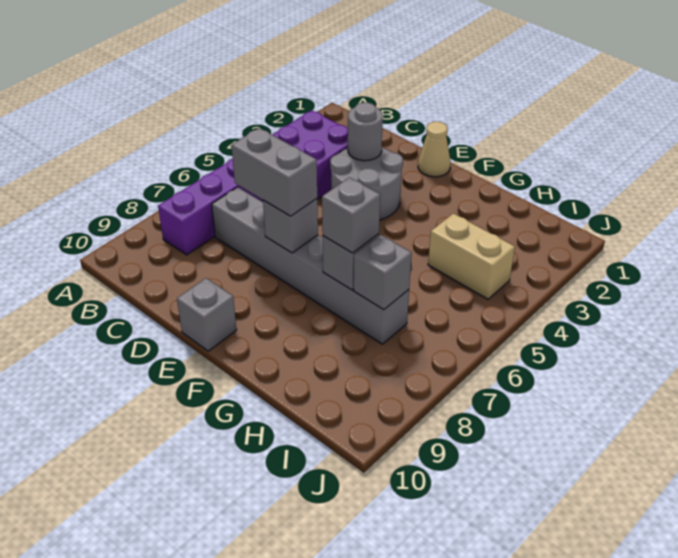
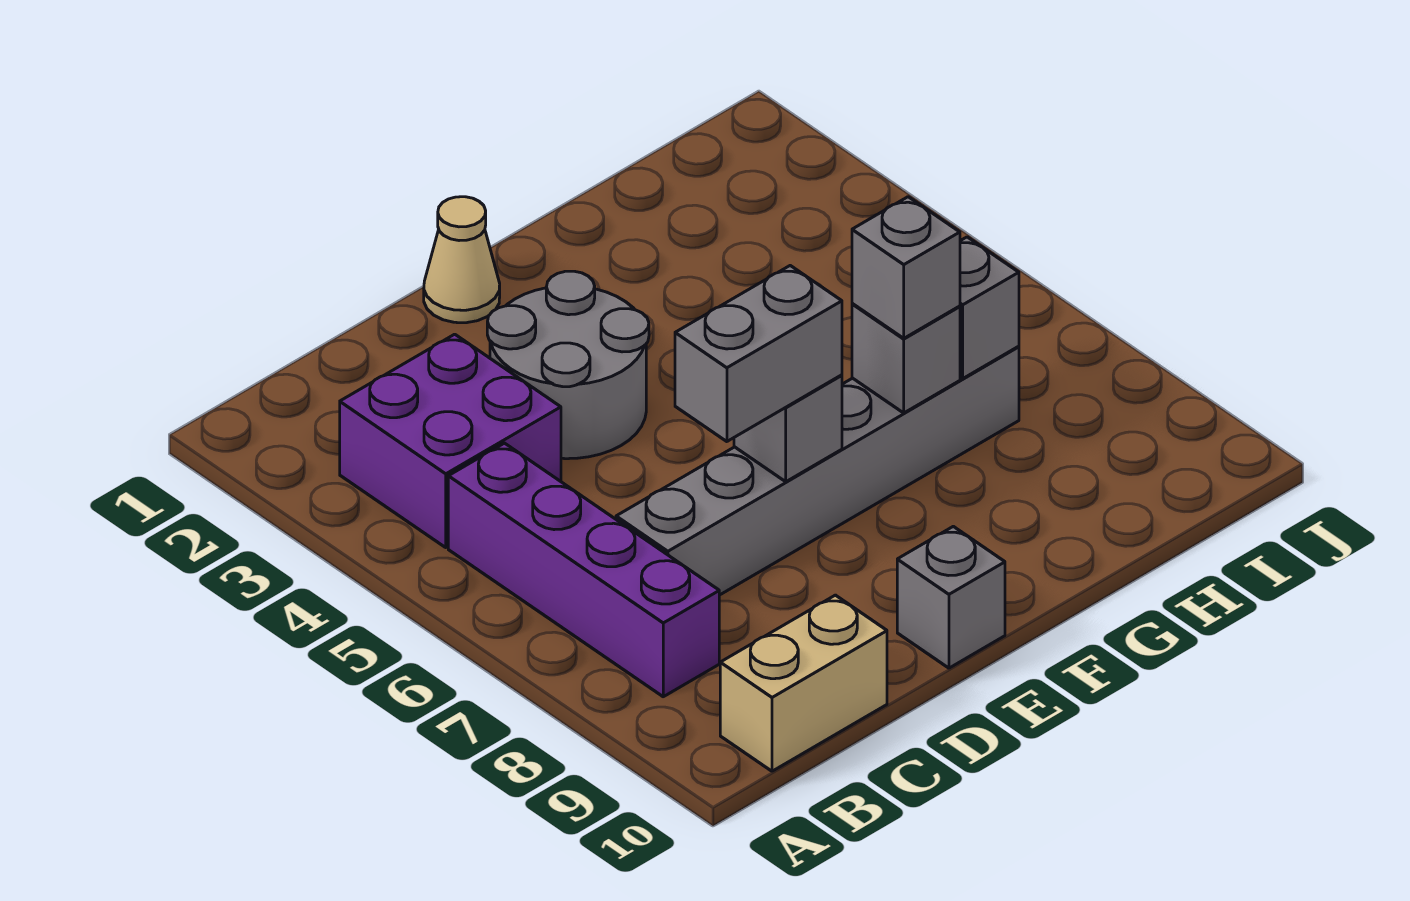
grey 1x1 round brick [348,102,383,161] -> none
tan 1x2 brick [428,213,515,299] -> tan 1x2 brick moved to [720,595,887,771]

